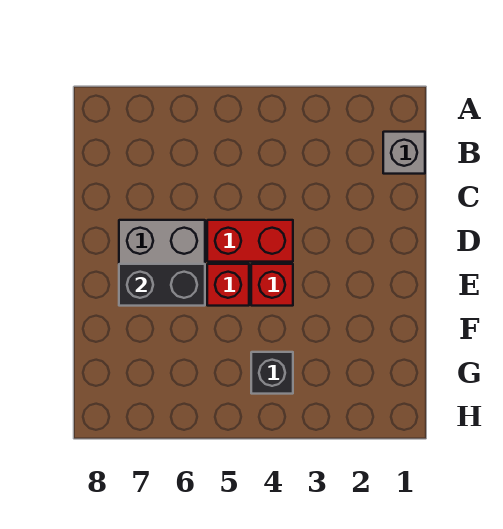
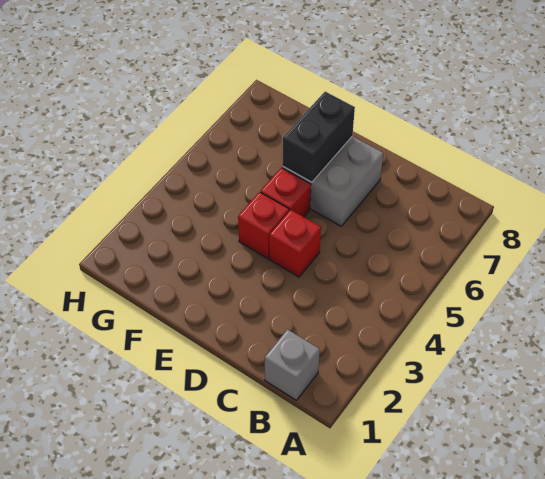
red 1x2 brick [207,220,293,262] -> red 1x1 brick [269,210,321,277]
black 1x1 brick [251,352,293,394] -> none

